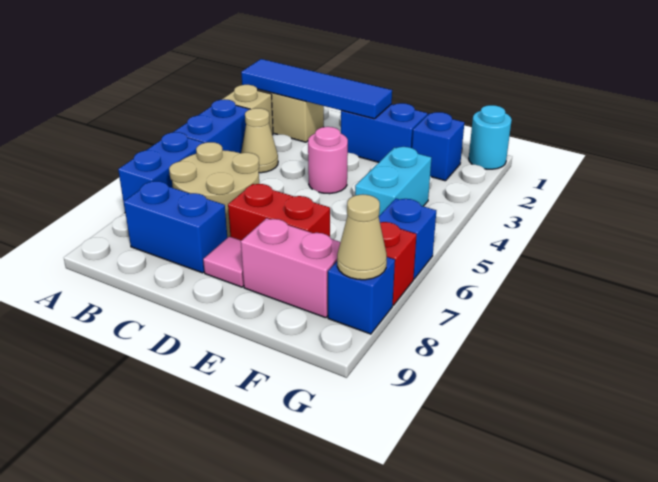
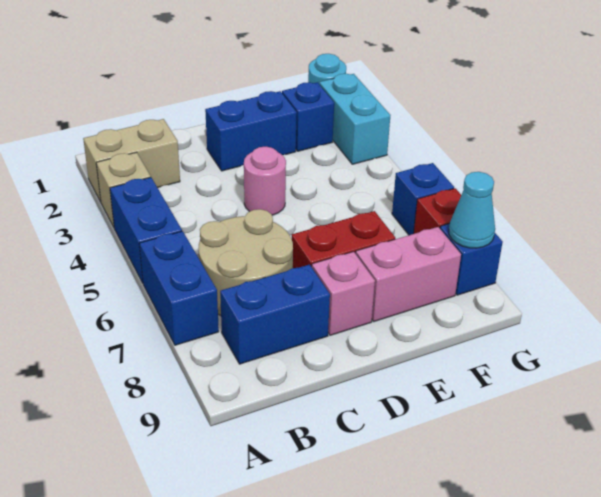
blue 1x4 tile [241,59,392,119] -> none
tan 1x1 cone [241,108,278,173] -> none
pink 1x1 tile [203,236,244,287] -> pink 1x1 brick [312,252,375,335]
cyan 1x2 brick [355,147,431,216] -> cyan 1x2 brick moved to [319,74,390,164]
tan 1x1 cone [337,194,387,280] -> cyan 1x1 cone [449,172,495,248]

